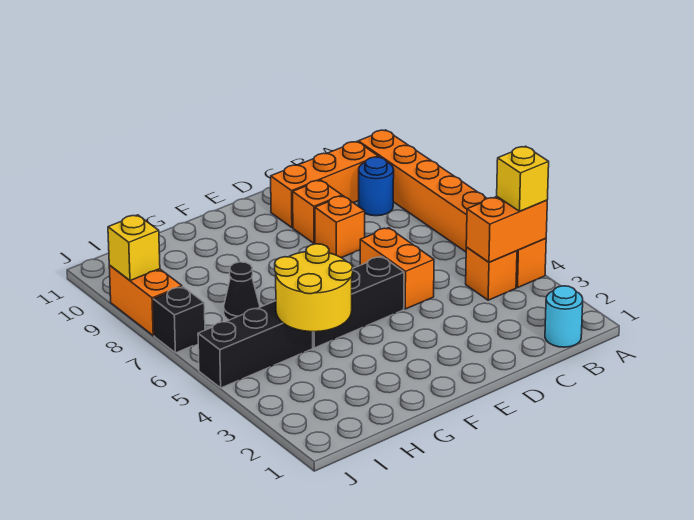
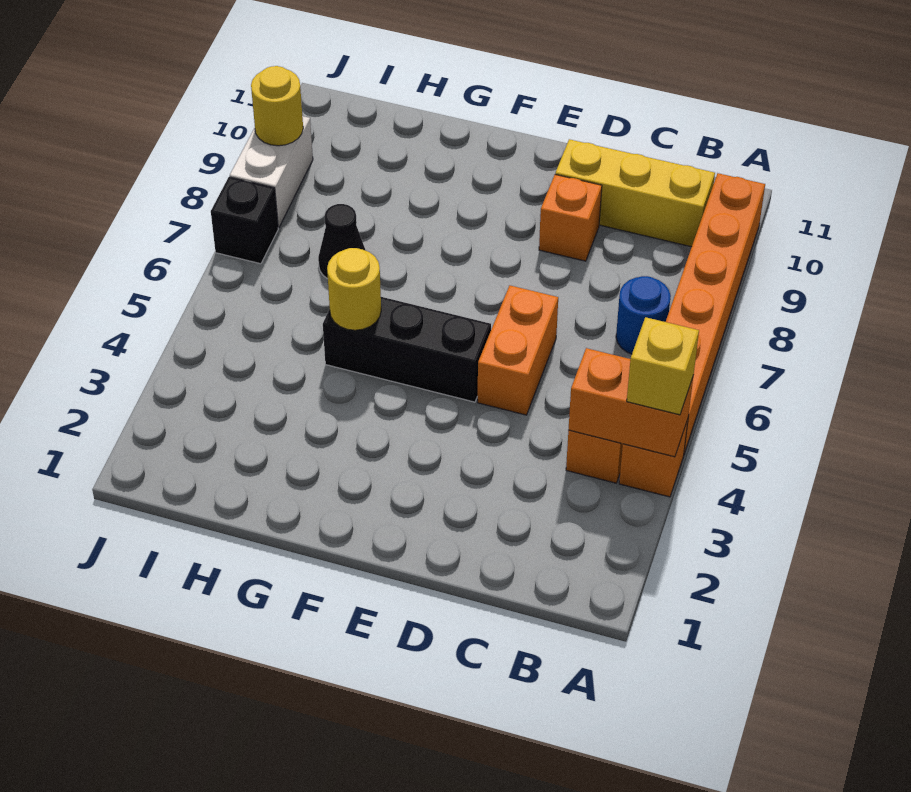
cyan 1x1 round brick [545,286,583,347] -> none
blue 1x1 round brick [359,157,394,216] -> blue 1x1 round brick moved to [616,276,671,354]
orange 1x3 brick [271,142,378,228] -> yellow 1x3 brick [555,139,715,247]
orange 1x1 brick [315,196,365,258] -> none
yellow 2x2 round brick [275,244,353,332] -> yellow 1x1 round brick [327,248,381,330]
black 1x3 brick [198,301,313,388] -> none
orange 1x2 brick [109,265,182,336] -> white 1x2 brick [230,116,313,228]
yellow 1x1 brick [108,215,160,281] -> yellow 1x1 round brick [251,66,303,146]

